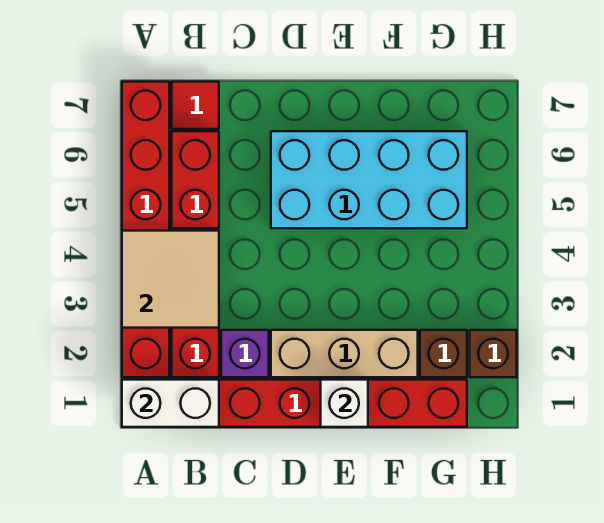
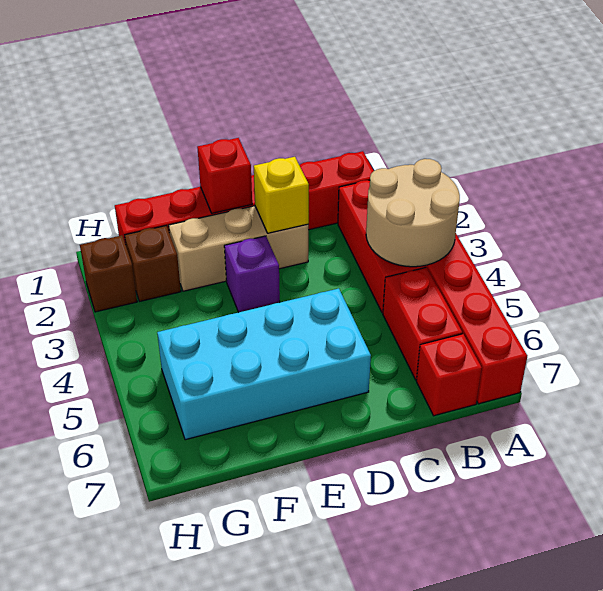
white 1x2 brick [122,380,219,427] -> none
tan 2x2 tile [122,231,219,328] -> tan 2x2 round brick [366,159,460,267]
red 1x1 tile [172,82,219,129] -> red 1x1 brick [416,334,482,416]
purple 1x1 brick [221,330,269,377] -> purple 1x1 brick moved to [224,236,280,312]
none -> yellow 1x1 brick [254,157,309,233]
white 1x1 brick [321,380,368,427] -> red 1x1 brick [197,138,252,213]

